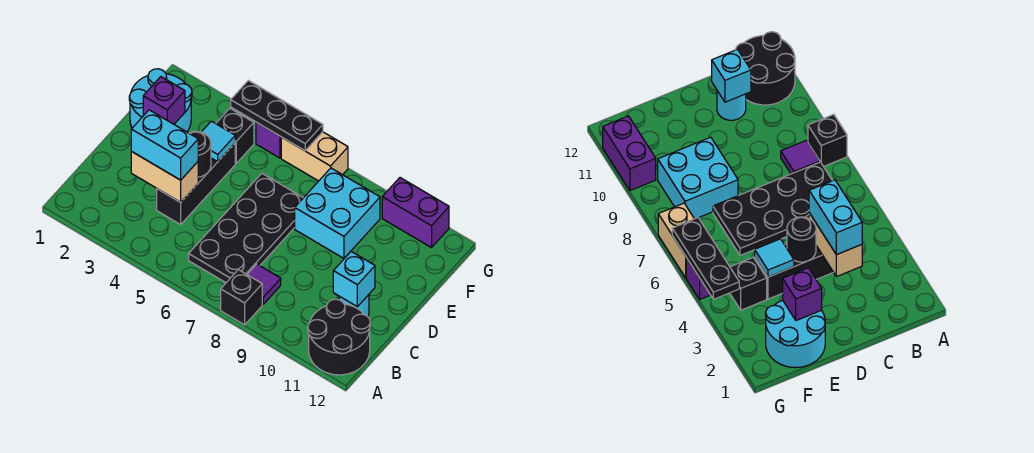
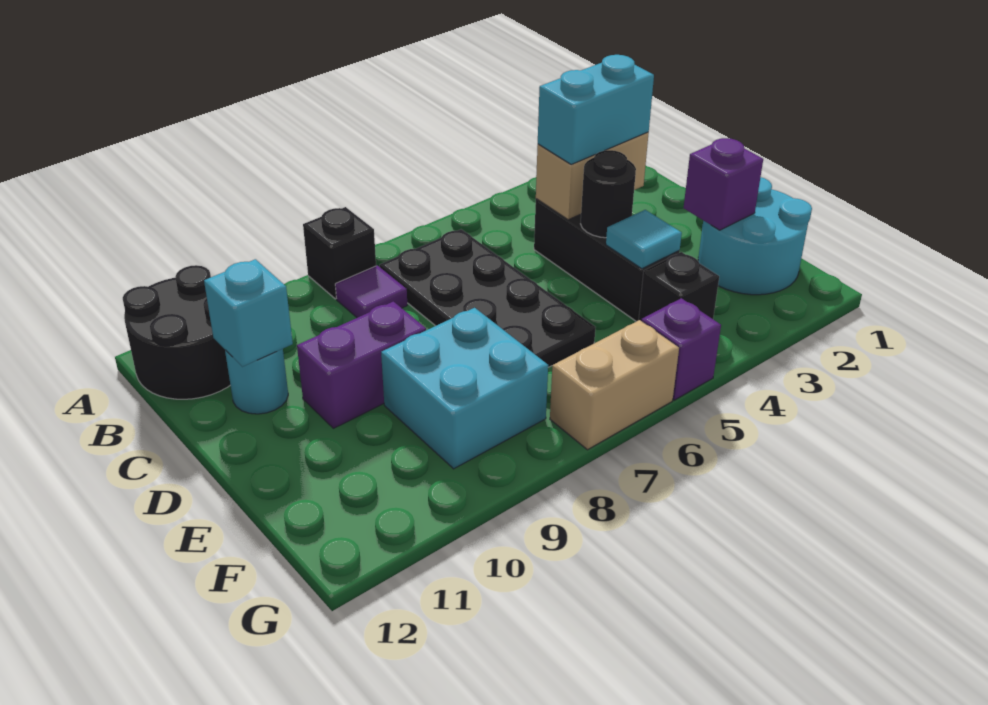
black 1x3 plate [231,81,323,151] -> none
purple 1x2 brick [382,178,449,248] -> purple 1x2 brick moved to [297,302,426,428]

